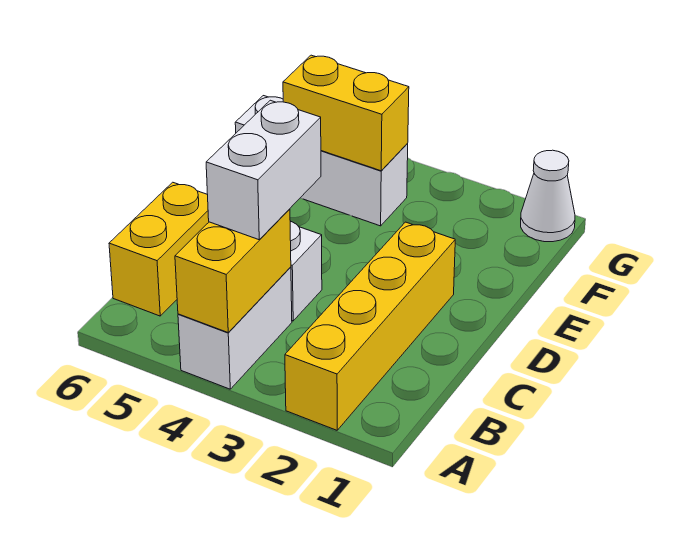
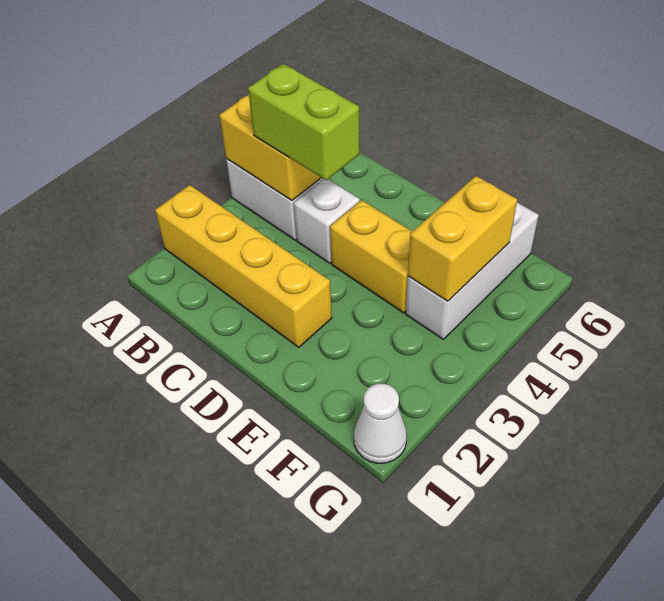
white 1x2 brick [206,100,321,240] -> lime 1x2 brick [248,64,360,180]
yellow 1x2 brick [109,182,209,316] -> yellow 1x2 brick moved to [330,200,412,313]

